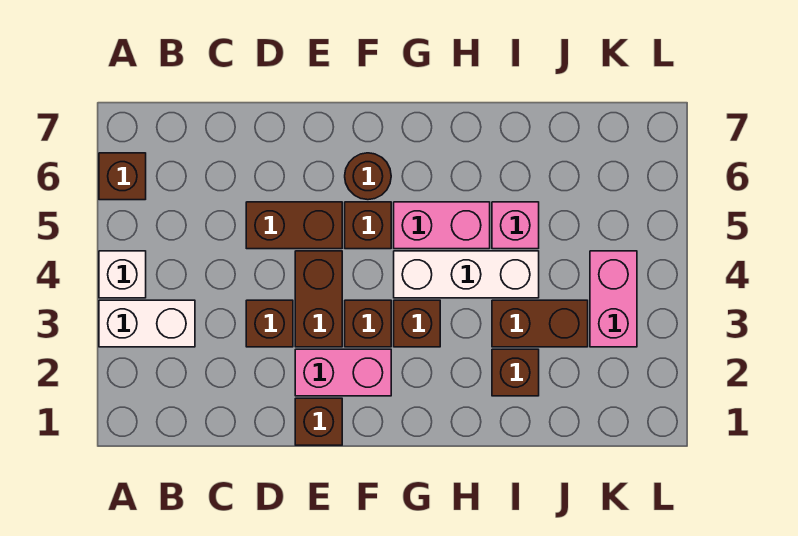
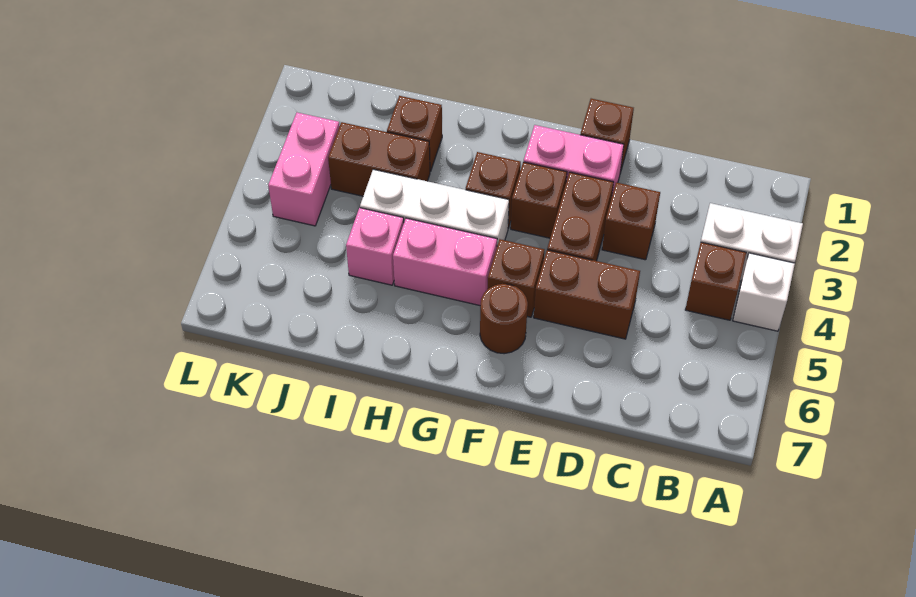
brown 1x1 brick [99,153,146,200] -> brown 1x1 brick moved to [685,242,746,320]

